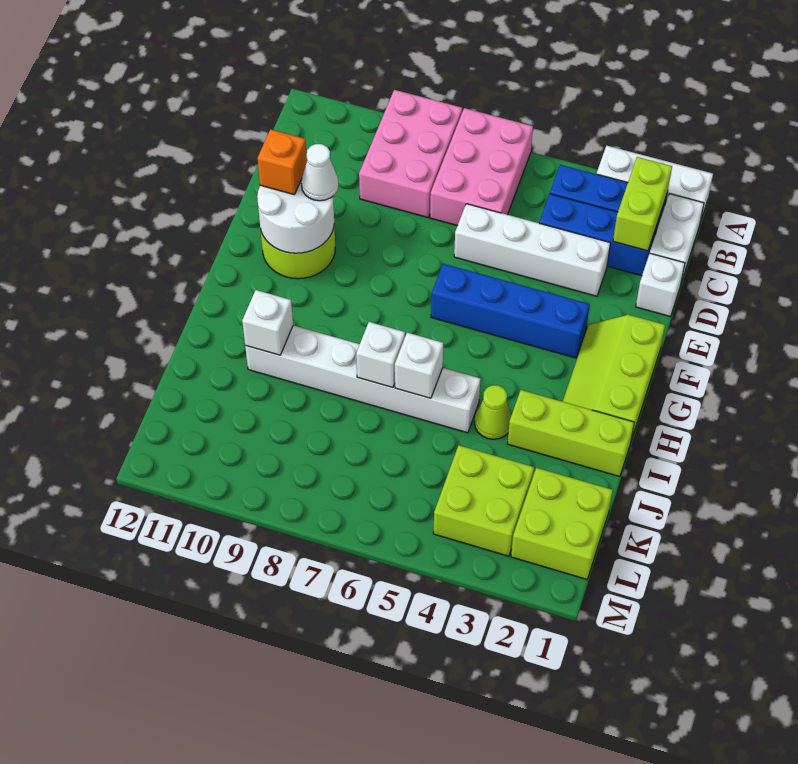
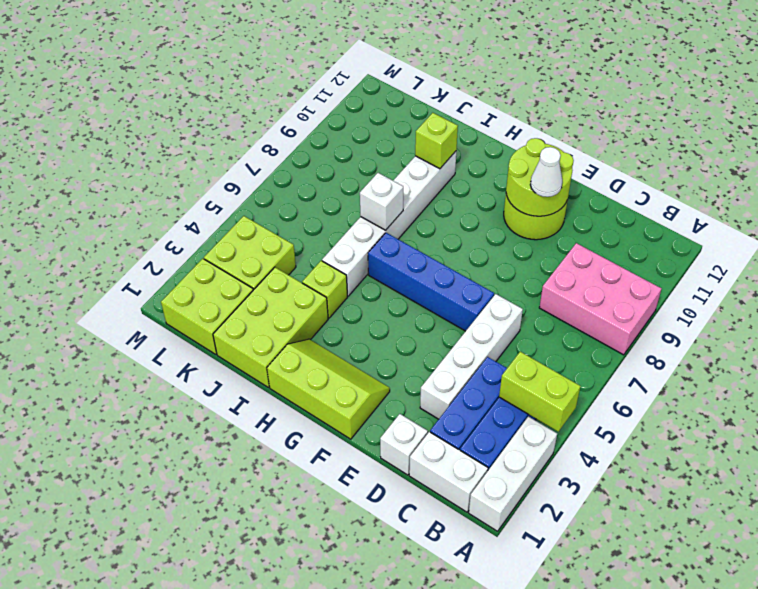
pink 2x3 brick [430,108,533,226] -> none
lime 1x2 brick [613,157,672,251] -> lime 1x2 brick moved to [499,352,580,432]
white 2x2 round brick [257,179,334,253] -> lime 2x2 round brick [506,138,574,216]
orange 1x1 brick [257,129,307,195] -> none
blue 1x4 brick [431,264,590,358] -> blue 1x4 brick turned to [368,233,494,331]
lime 1x3 brick [508,390,634,477] -> lime 2x3 brick [213,267,328,388]
lime 1x1 cone [474,385,511,439] -> lime 1x1 brick [302,261,347,318]
white 1x1 brick [395,333,443,398] -> none
white 1x1 brick [242,290,293,355] -> lime 1x1 brick [415,113,458,169]

